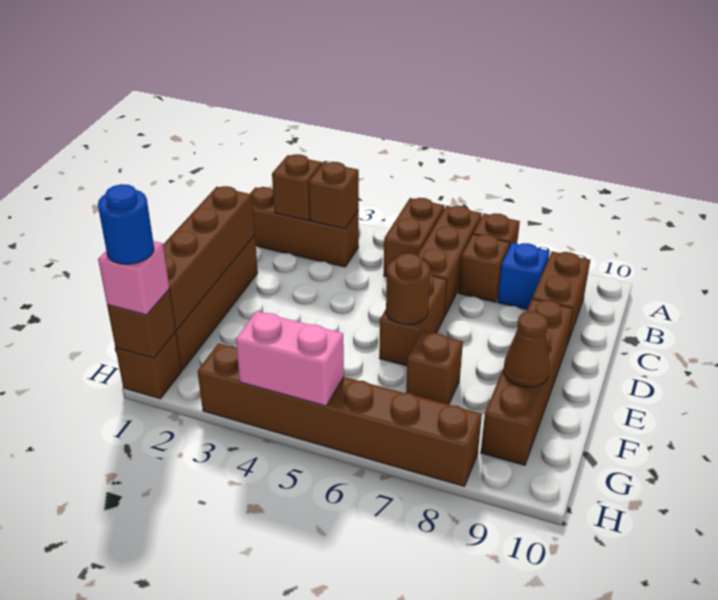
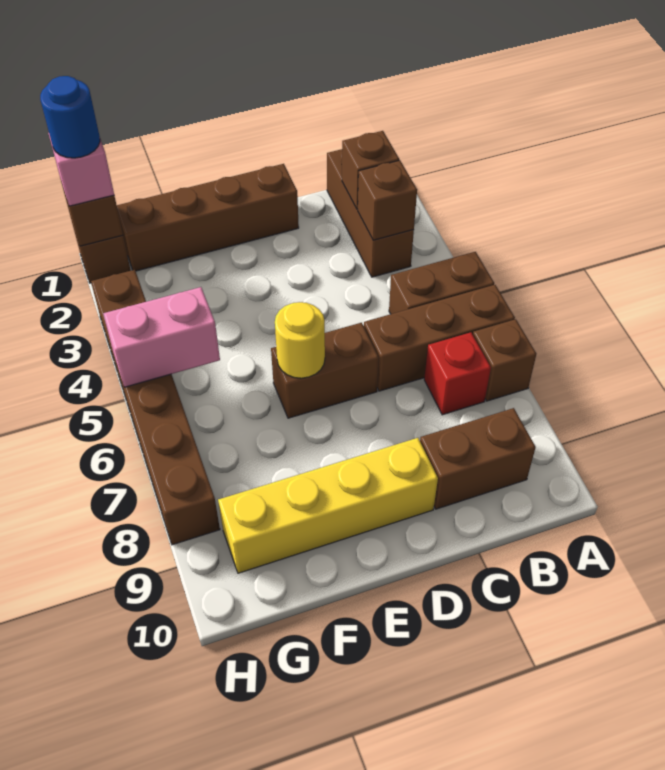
brown 1x1 brick [459,234,510,302] -> red 1x1 brick [424,332,491,415]
blue 1x1 brick [498,243,550,310] -> none
brown 1x4 brick [163,186,255,330] -> none
brown 1x4 brick [481,299,573,465] -> yellow 1x4 brick [218,438,438,573]
brown 1x1 round brick [386,253,430,325] -> yellow 1x1 round brick [275,302,325,378]
brown 1x1 brick [406,331,463,405] -> none
brown 1x1 cone [503,311,550,387] -> none
pink 1x2 brick [236,311,344,406] -> pink 1x2 brick turned to [103,287,220,387]

